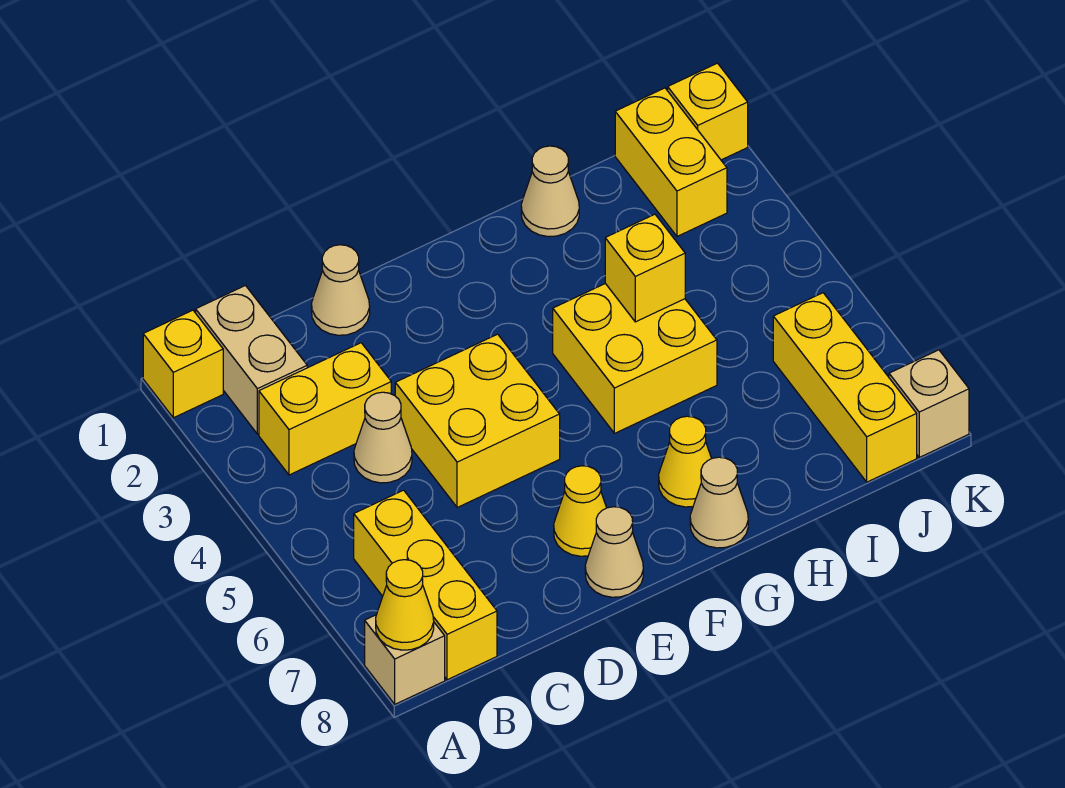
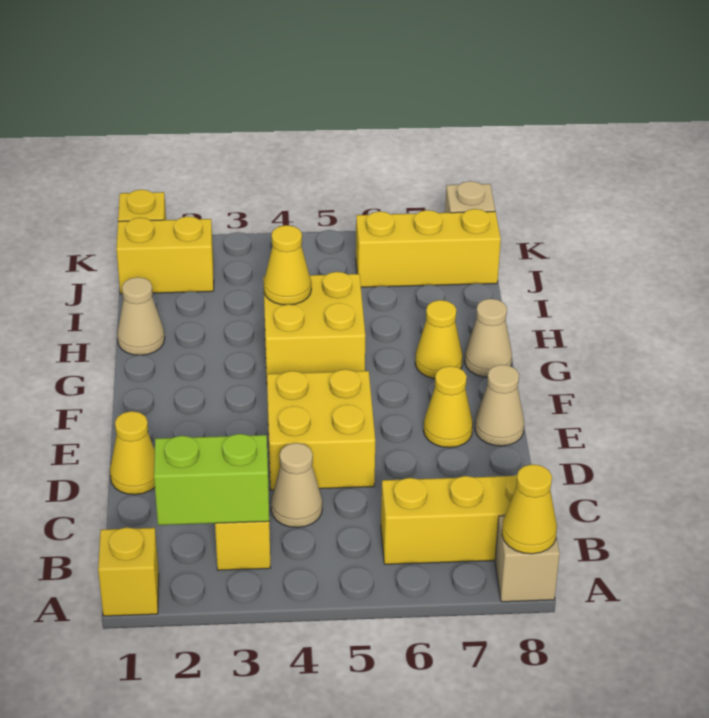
tan 1x2 brick [196,286,307,434] -> none
none -> lime 1x2 brick [154,434,269,525]
tan 1x1 cone [311,245,370,335] -> yellow 1x1 cone [110,411,155,495]
yellow 1x1 brick [605,214,685,322] -> yellow 1x1 cone [264,225,311,305]

